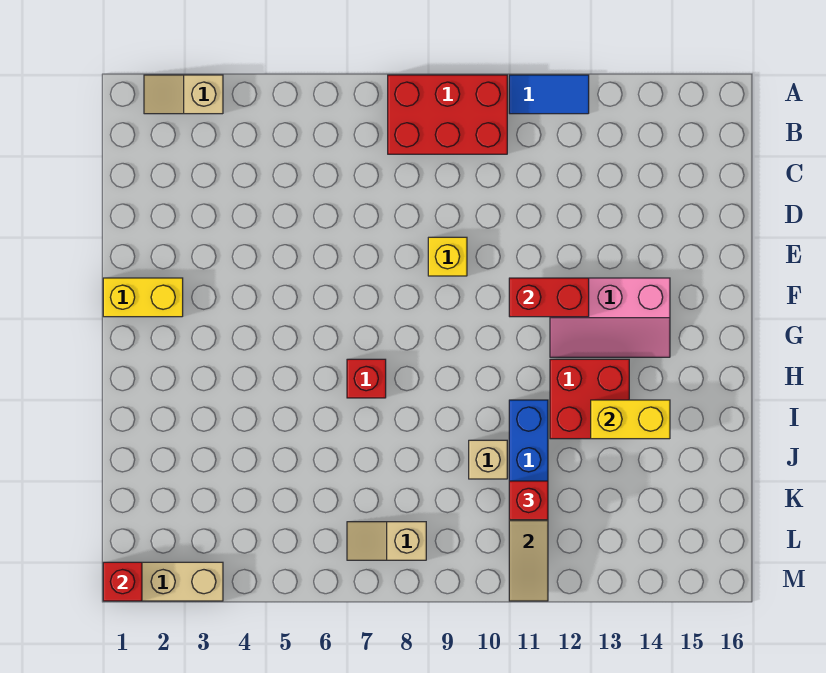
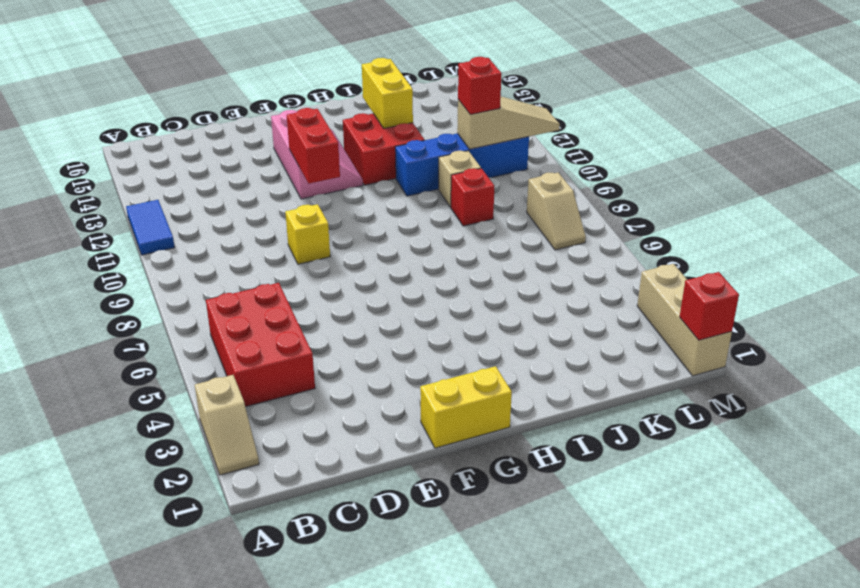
red 2x3 brick [388,75,507,154] -> red 2x3 brick moved to [206,283,315,407]
yellow 1x2 brick [103,278,183,317] -> yellow 1x2 brick turned to [420,366,512,448]
red 1x1 brick [347,359,386,398] -> red 1x1 brick moved to [451,168,494,226]

